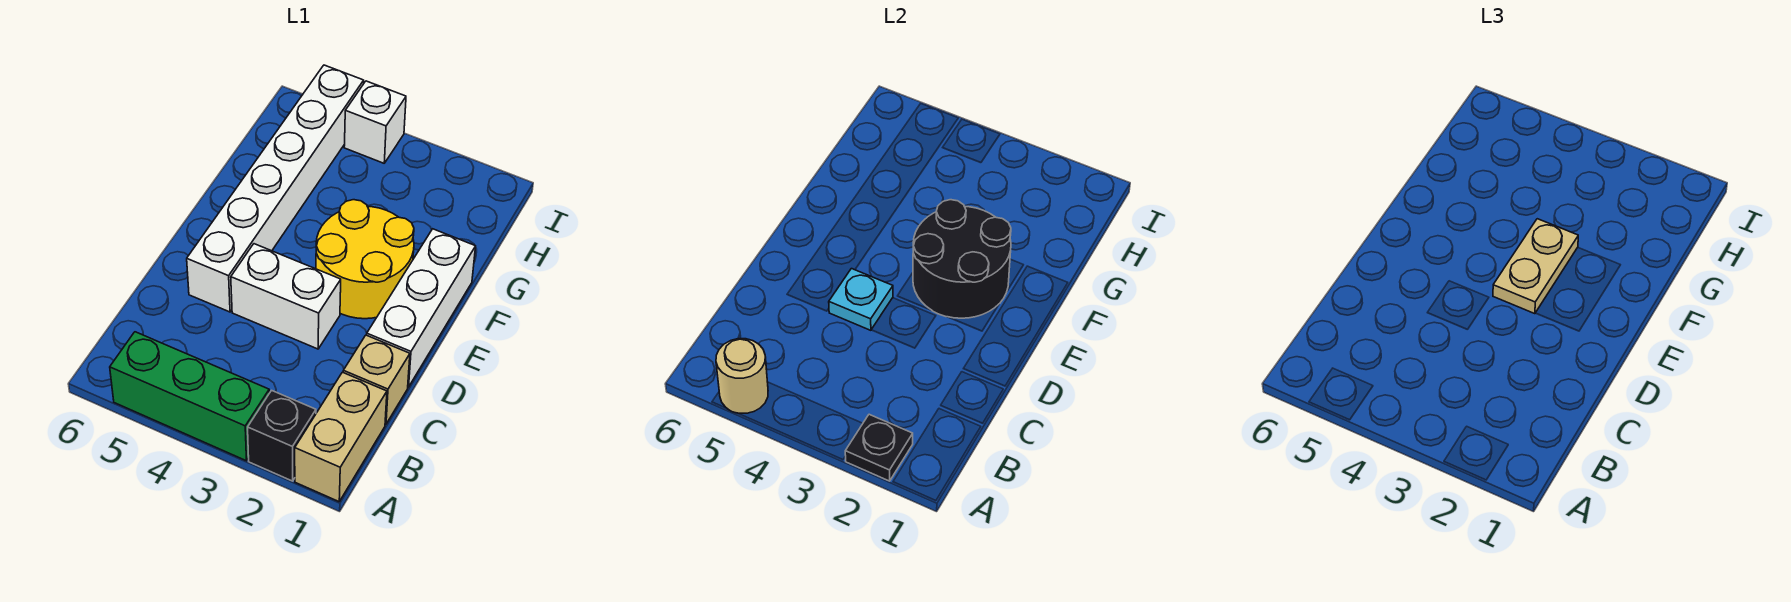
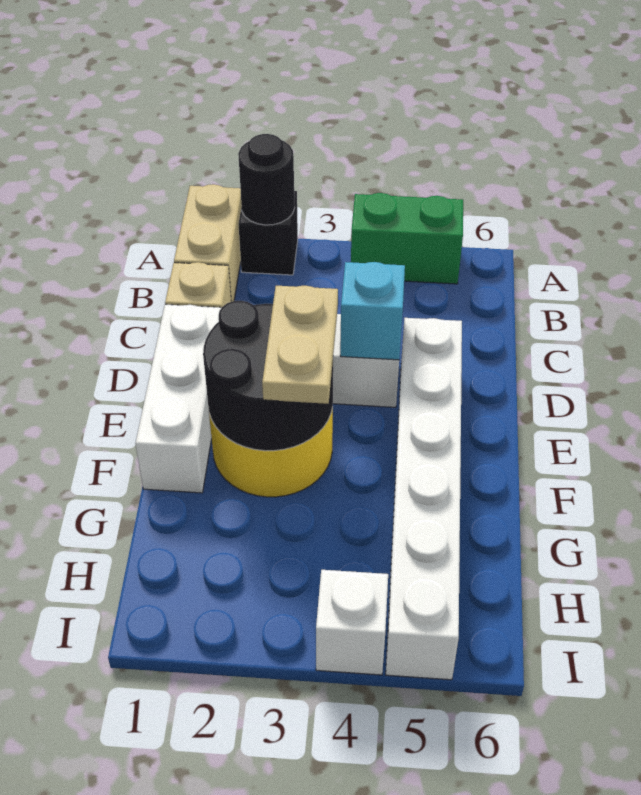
black 1x1 plate [845,414,913,481] -> black 1x1 round brick [238,134,295,225]
green 1x3 brick [110,332,269,461] -> green 1x2 brick [351,193,463,284]
tan 1x1 round brick [716,339,768,413] -> none
cyan 1x1 plate [829,269,893,330] -> cyan 1x1 brick [340,262,405,360]

